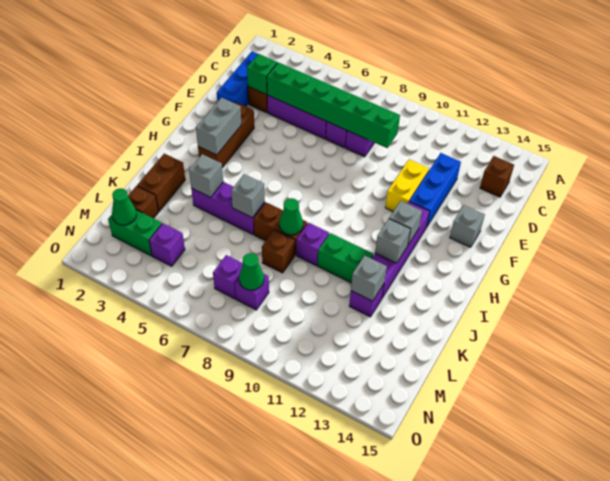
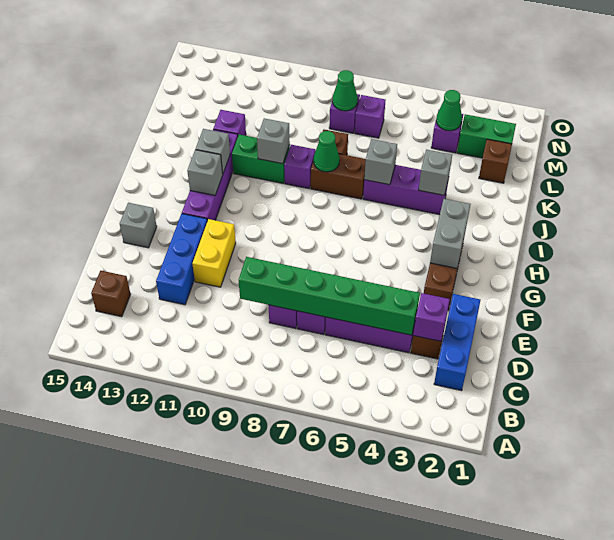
green 1x1 brick [247,54,277,94] -> purple 1x1 brick [413,293,450,341]
brown 1x2 brick [137,154,185,211] -> none
grey 1x1 brick [351,256,387,301] -> grey 1x1 brick moved to [257,118,290,164]
green 1x1 cone [112,188,137,225] -> green 1x1 cone moved to [436,90,462,131]

